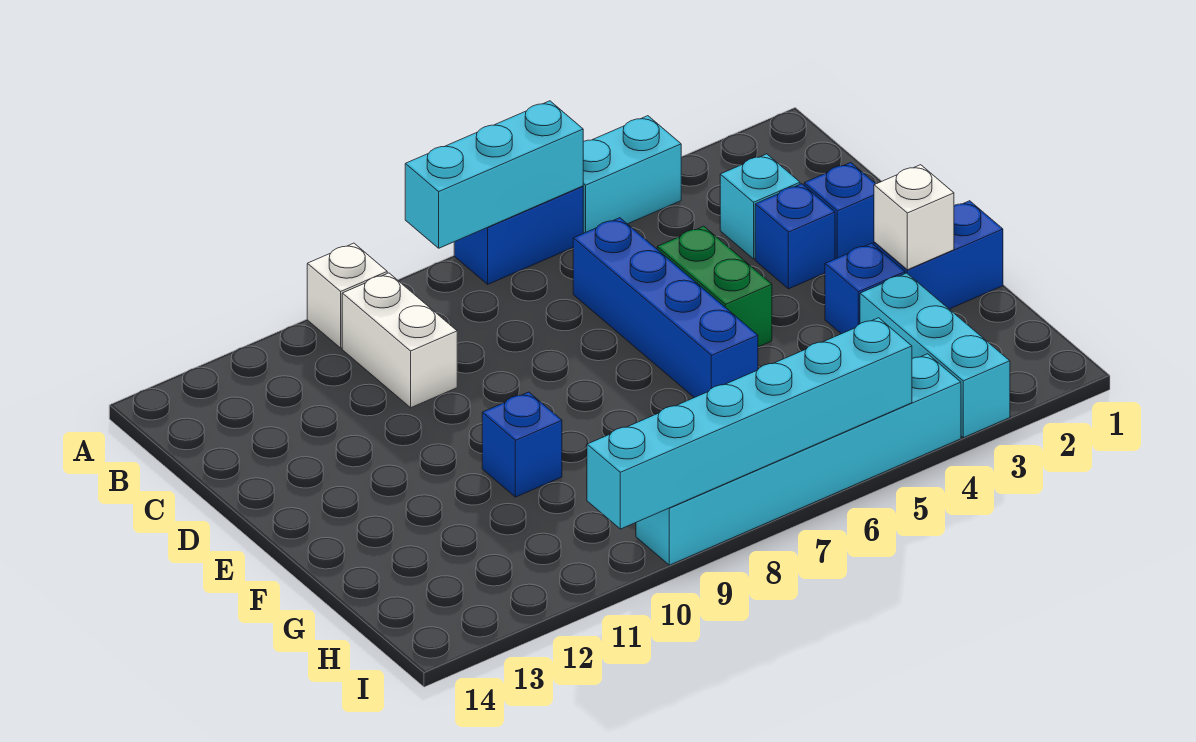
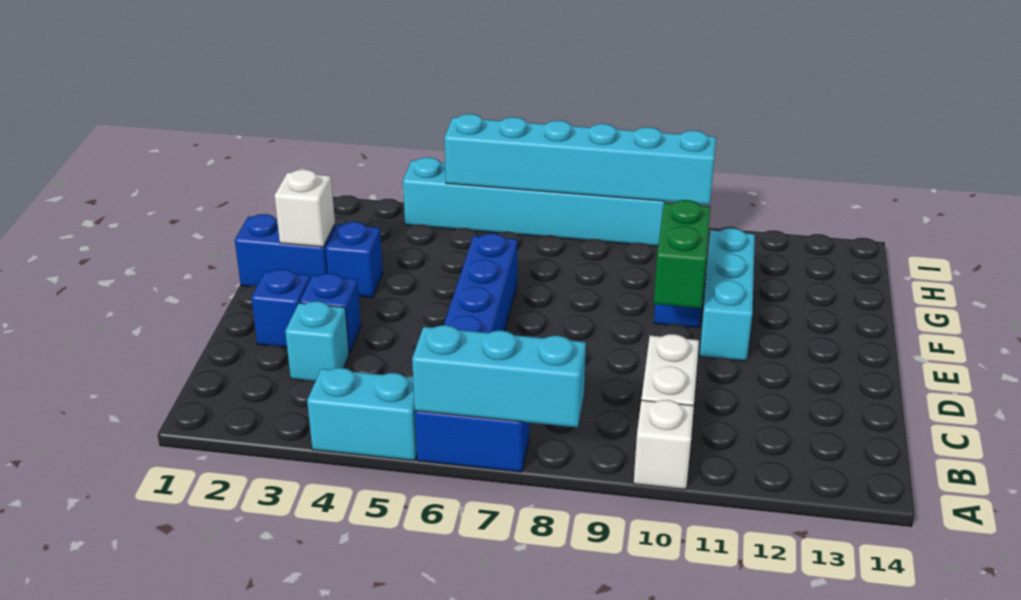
green 1x2 brick [657,226,772,347] -> green 1x2 brick moved to [654,200,710,308]
cyan 1x3 brick [860,273,1010,438] -> cyan 1x3 brick moved to [700,228,755,361]

